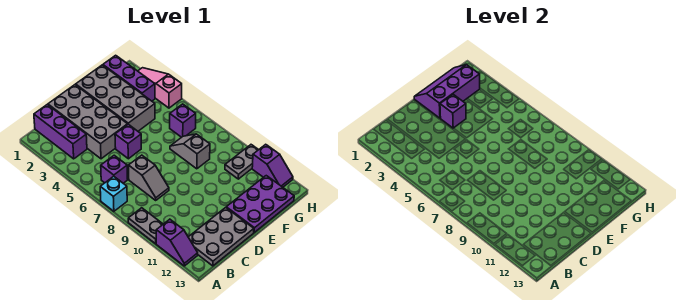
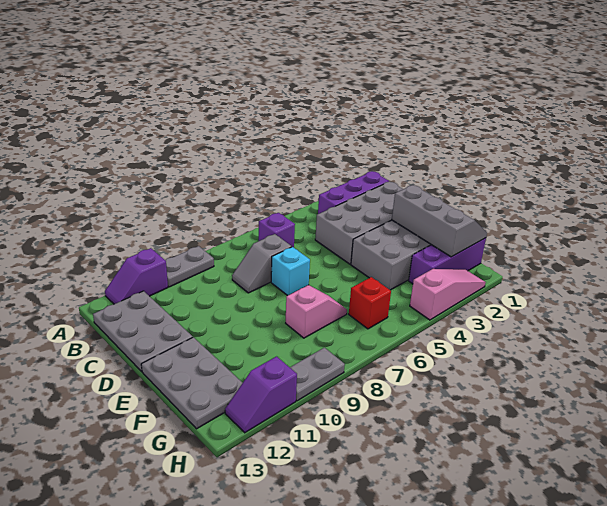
cyan 1x1 brick [100,176,127,211] -> cyan 1x1 brick moved to [271,247,310,296]
purple 1x1 brick [115,124,141,159] -> none
purple 2x3 slope [414,65,480,118] -> grey 2x3 slope [392,185,487,257]
purple 1x1 brick [440,94,466,128] -> none
purple 2x3 plate [226,176,294,232] -> grey 2x3 plate [141,337,242,429]
grey 1x2 slope [170,134,210,169] -> pink 1x2 slope [286,285,347,338]
purple 1x1 brick [170,104,196,137] -> red 1x1 brick [349,277,391,329]
grey 1x2 plate [225,145,258,179] -> grey 1x2 plate turned to [290,348,345,401]

